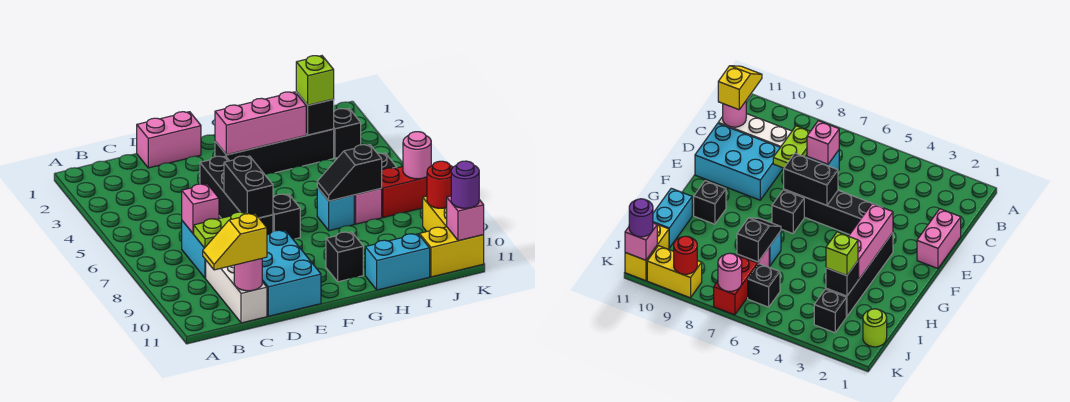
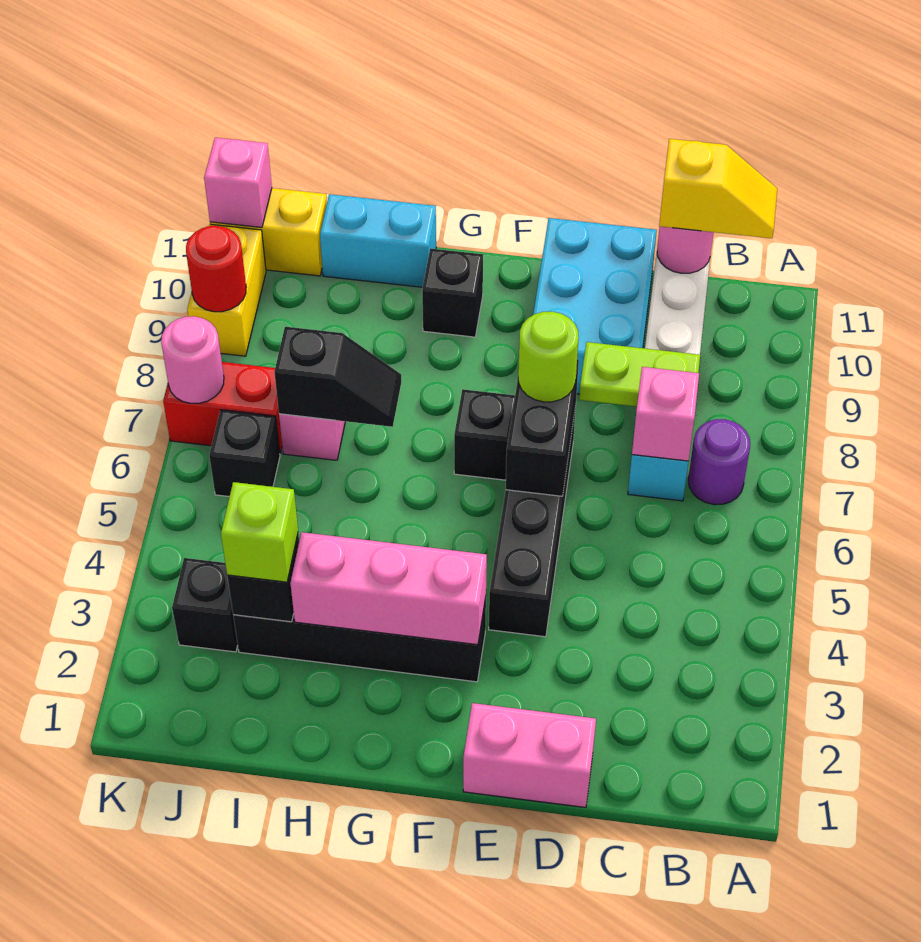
cyan 1x1 brick [317,188,354,231] -> none
lime 1x1 round brick [863,309,887,347] -> lime 1x1 round brick moved to [518,312,579,402]
purple 1x1 round brick [451,161,479,208] -> purple 1x1 round brick moved to [688,419,750,505]

